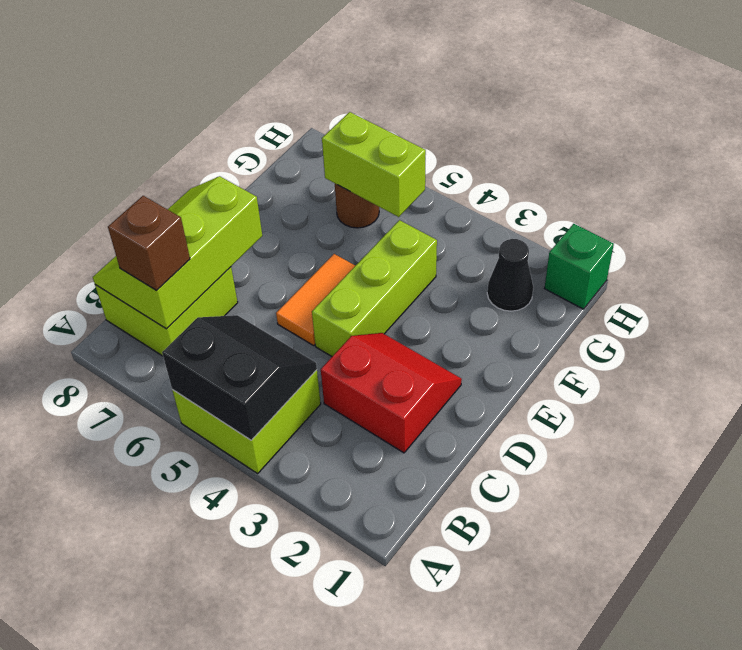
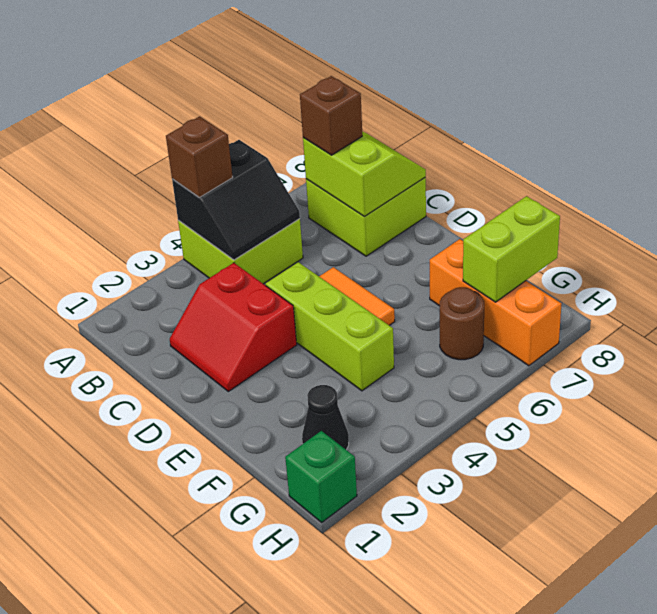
none -> brown 1x1 brick [166,116,233,197]
lime 2x3 slope [93,176,262,329] -> lime 2x2 slope [303,131,426,217]
red 2x2 slope [321,333,462,453] -> red 2x2 slope turned to [170,263,297,391]
none -> orange 1x3 brick [430,239,562,366]
lime 1x2 brick [322,112,426,217] -> lime 1x2 brick moved to [463,196,560,302]

